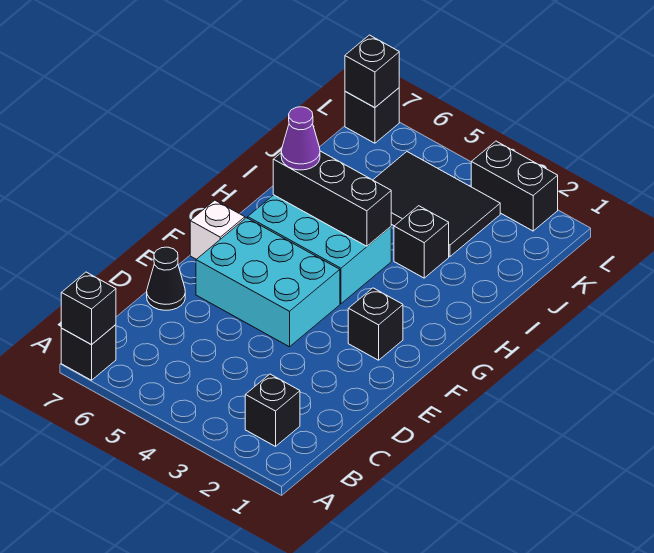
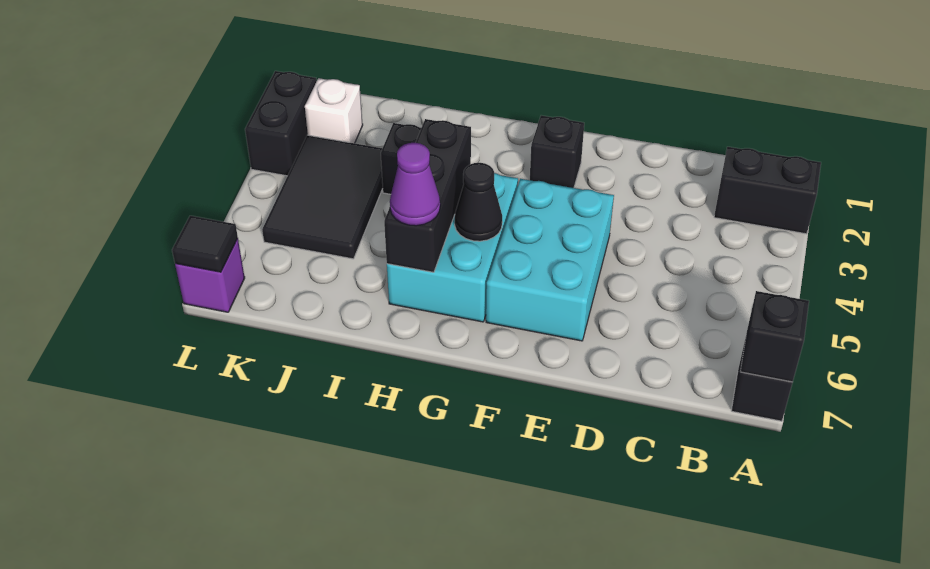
black 1x1 brick [245,374,300,446] -> black 1x2 brick [714,147,821,234]
black 1x1 cone [147,247,185,310] -> black 1x1 cone moved to [455,163,502,241]
white 1x1 brick [190,200,245,259] -> white 1x1 brick moved to [305,78,363,143]
black 1x1 brick [345,88,399,143] -> purple 1x1 brick [175,239,245,312]
black 1x1 brick [345,35,399,108] -> black 1x1 tile [172,216,238,272]

